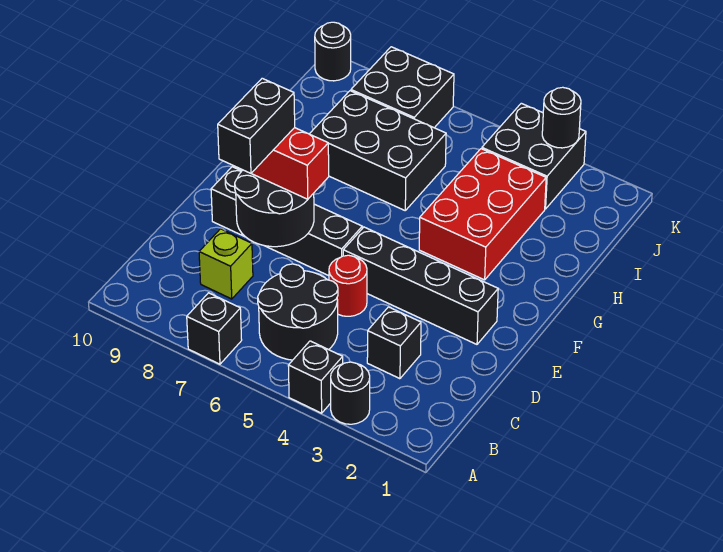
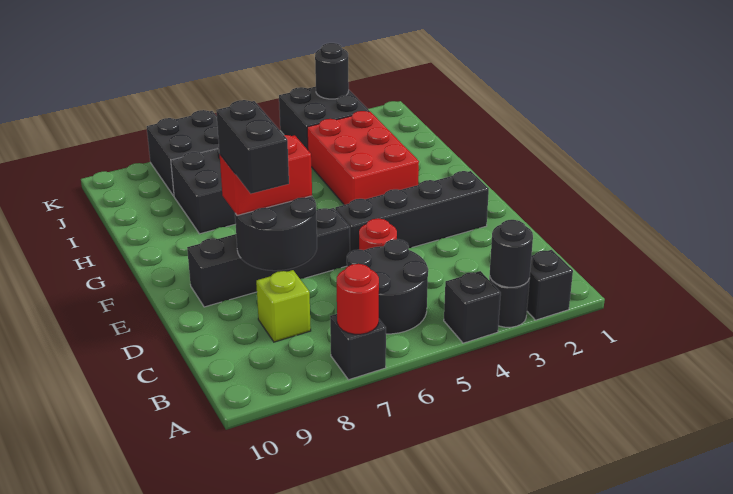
none -> red 1x1 round brick [337,264,379,334]
black 1x1 brick [367,307,421,379] -> black 1x1 brick moved to [527,250,573,320]
black 1x1 round brick [315,22,351,81] -> black 1x1 round brick moved to [490,220,533,287]

